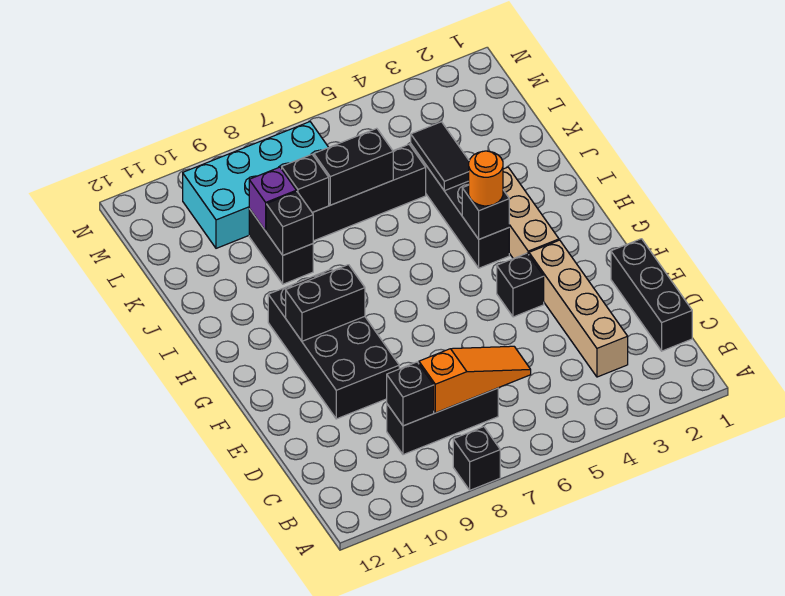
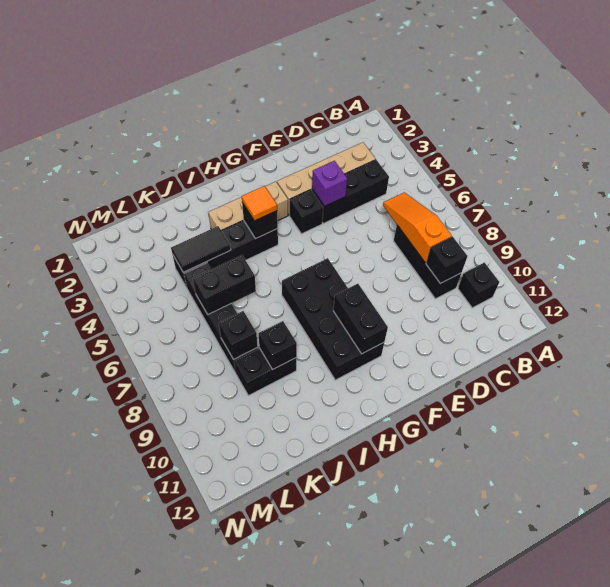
black 1x1 brick [453,427,500,490] -> black 1x1 brick moved to [458,263,499,308]
black 1x3 brick [611,239,692,351] -> black 1x3 brick moved to [312,160,389,223]
black 2x4 brick [268,269,399,419] -> black 2x4 brick turned to [282,258,384,380]
orange 1x1 round brick [469,151,503,206] -> orange 1x1 tile [242,186,277,221]
black 1x2 brick [314,128,393,205] -> black 1x2 brick turned to [193,255,256,314]
purple 1x1 brick [249,167,296,231] -> purple 1x1 brick moved to [312,161,347,207]
cyan 2x4 brick [183,122,329,248] -> none

